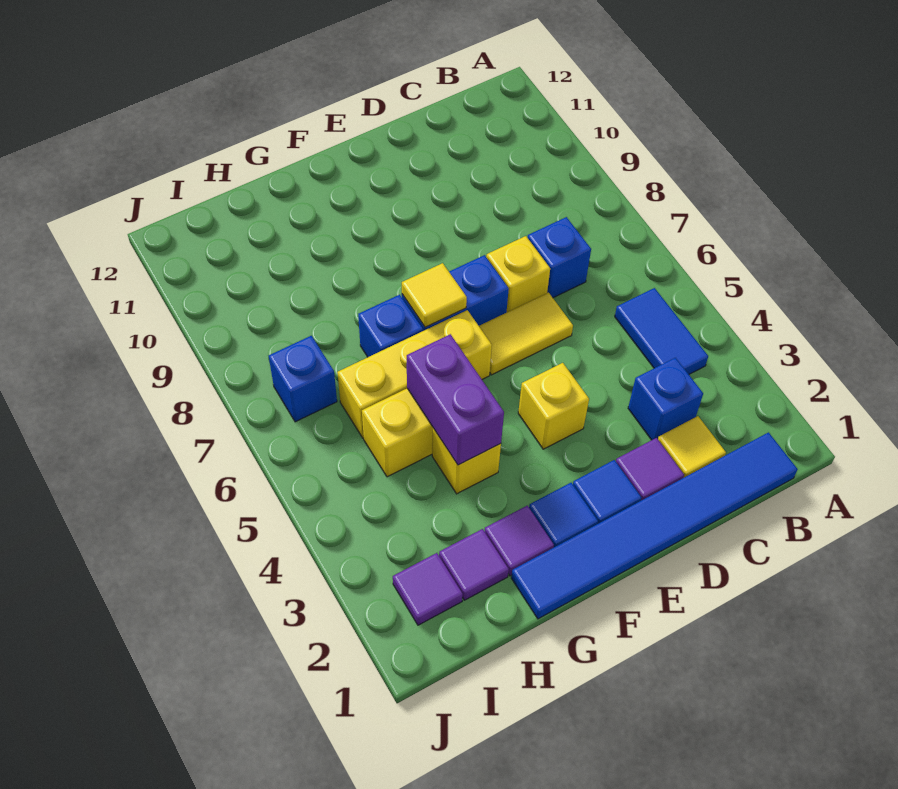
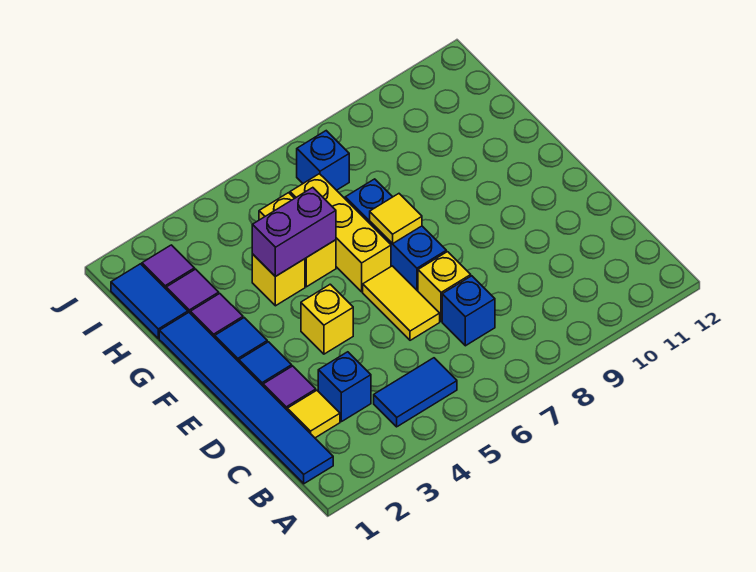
none -> blue 1x2 tile [111,264,188,338]

